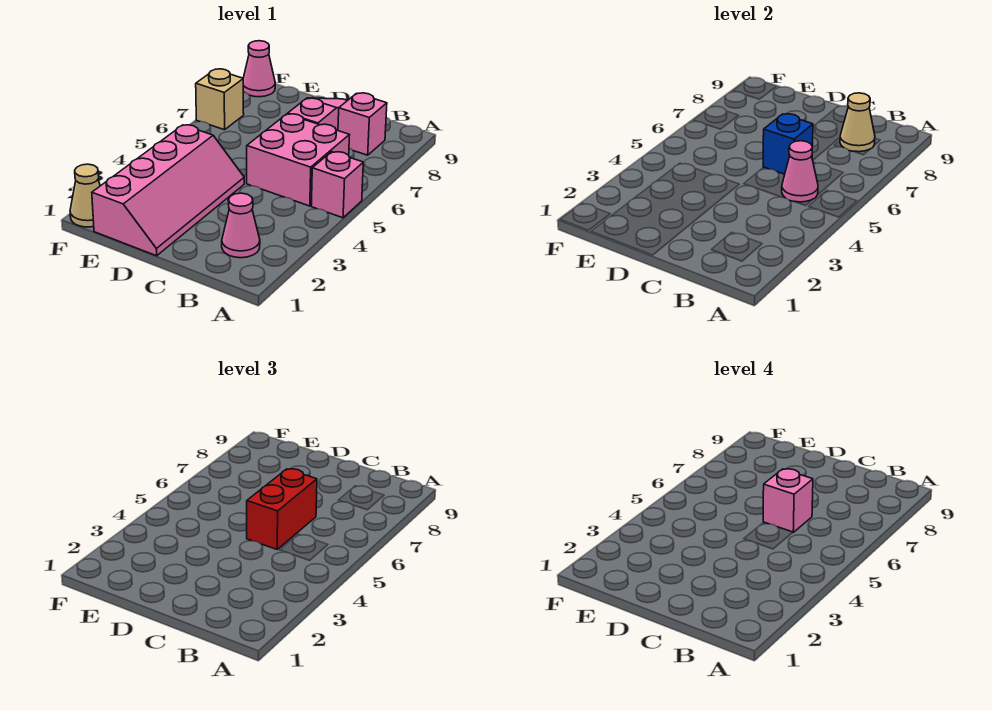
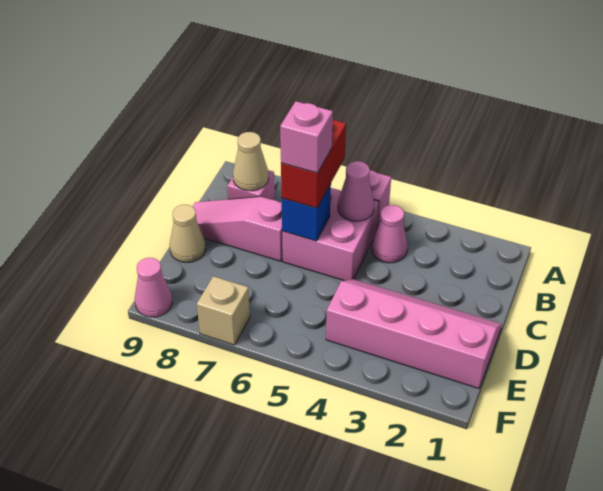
pink 1x1 cone [222,193,260,258] -> pink 1x1 cone moved to [372,205,408,263]
red 1x2 brick [247,469,317,549] -> red 1x2 brick turned to [281,120,346,208]
tan 1x1 cone [70,164,100,227] -> tan 1x1 cone moved to [170,205,206,262]

